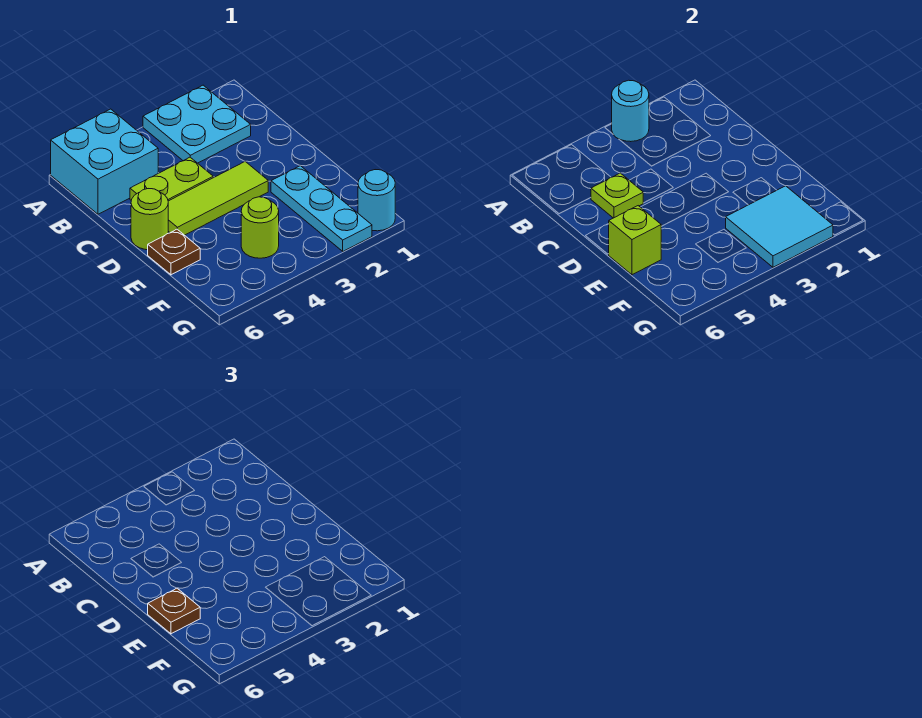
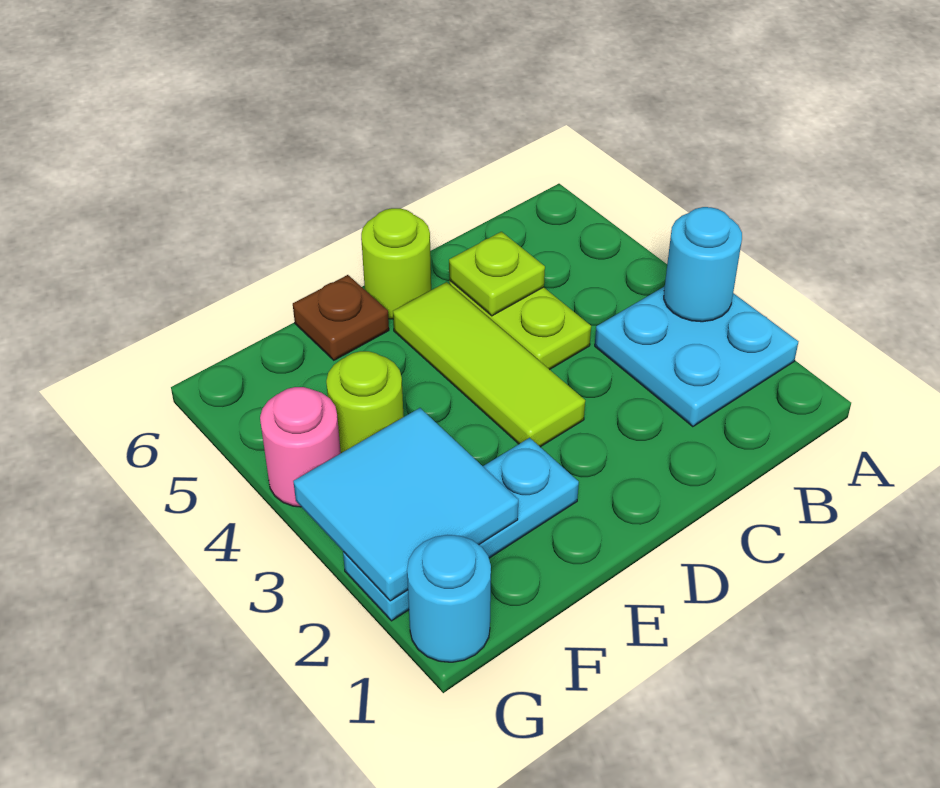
cyan 2x2 brick [51,109,158,214] -> none
lime 1x1 brick [609,206,661,275] -> none
brown 1x1 plate [148,588,200,634] -> none
none -> pink 1x1 round brick [260,387,341,507]

